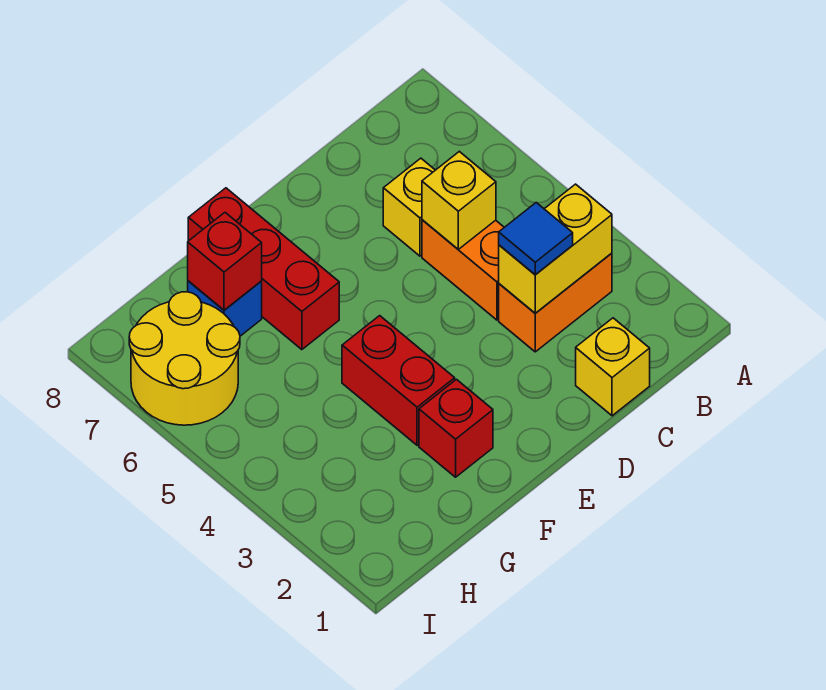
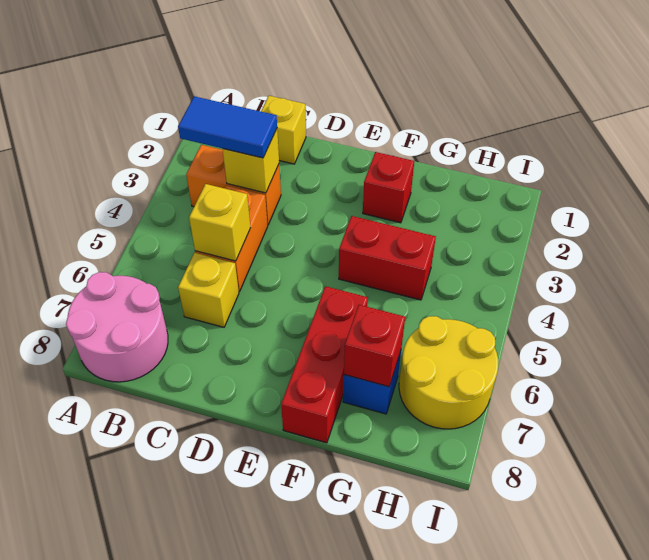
none -> pink 2x2 round brick [66,272,168,382]
yellow 1x2 brick [499,184,612,313] -> yellow 1x1 brick [222,129,279,193]
blue 1x1 tile [499,203,573,275] -> blue 1x2 tile [178,96,277,158]
red 1x2 brick [342,316,455,445] -> red 1x2 brick turned to [339,216,436,300]

